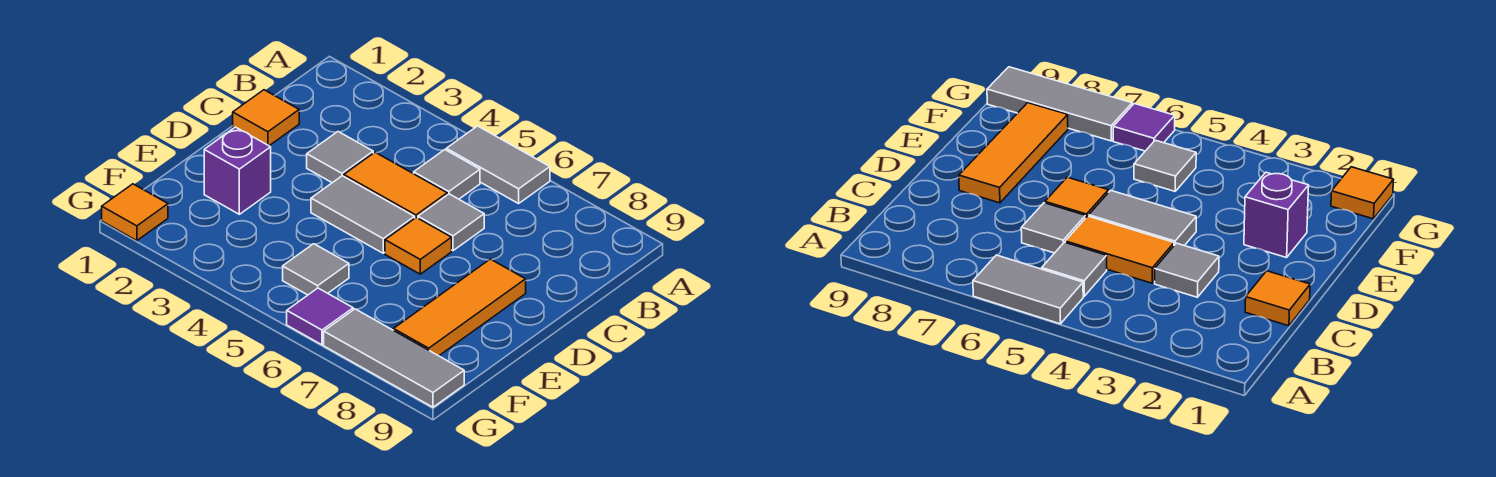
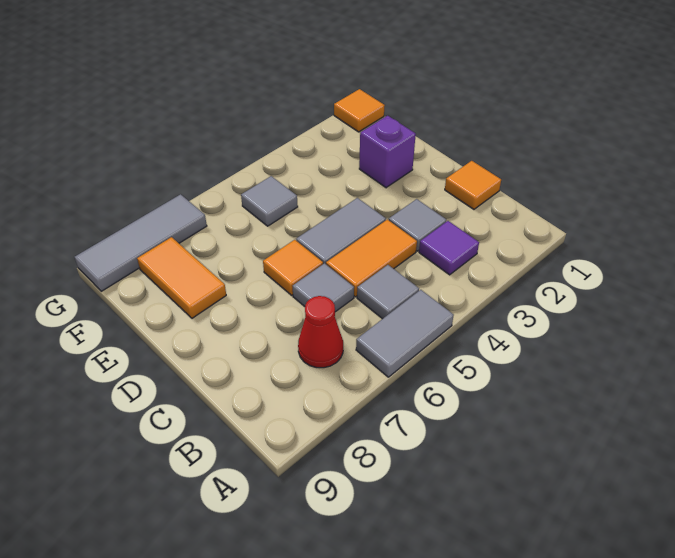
none -> red 1x1 cone [298,296,343,368]
orange 1x3 tile [394,259,526,356] -> orange 1x2 tile [137,237,226,318]
purple 1x1 tile [287,288,353,345] -> purple 1x1 tile moved to [419,221,479,275]

